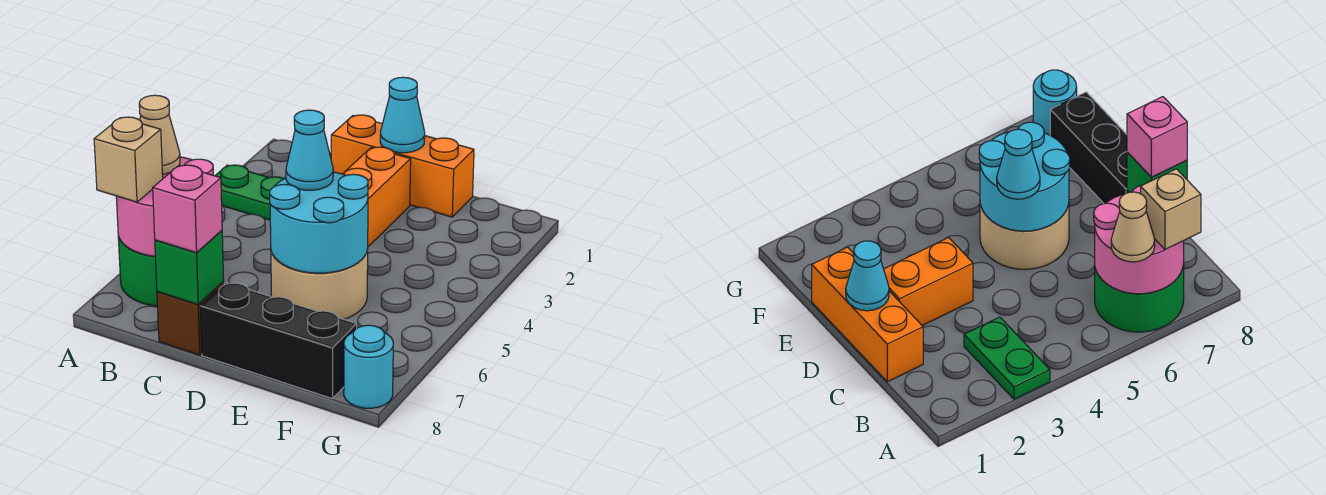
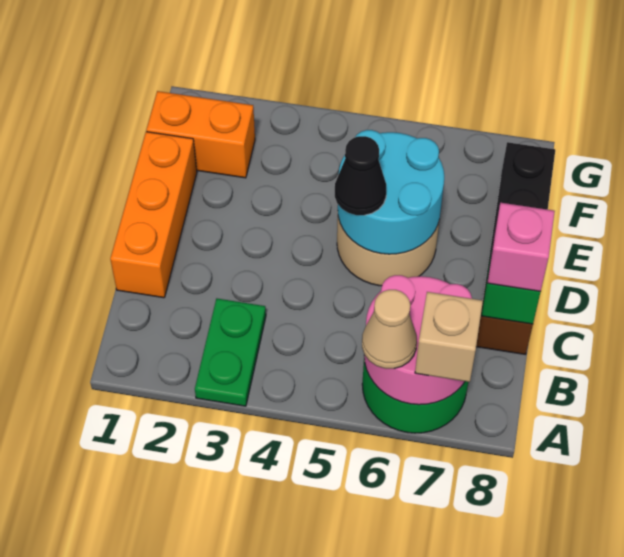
cyan 1x1 cone [380,77,425,153] -> none
orange 1x2 brick [343,147,411,247] -> orange 1x2 brick moved to [146,91,255,178]
cyan 1x1 cone [286,110,333,190] -> black 1x1 cone [335,136,386,215]
cyan 1x1 round brick [344,325,393,408] -> none

